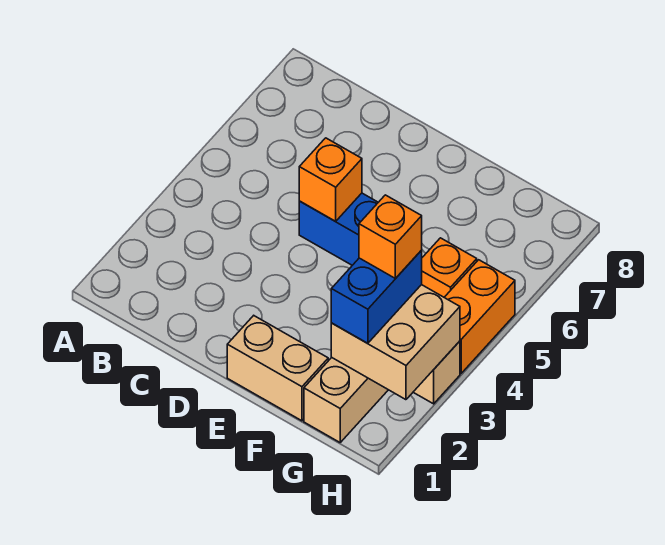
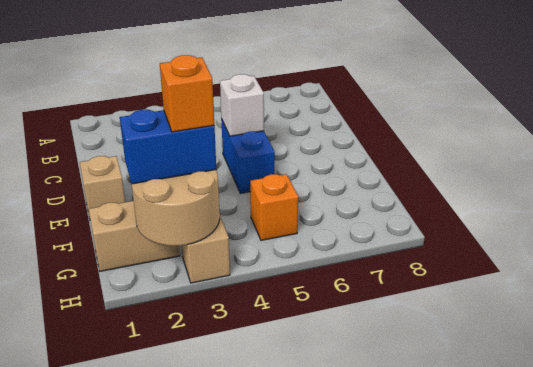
orange 1x1 brick [299,138,362,221] -> white 1x1 brick [220,74,264,136]
tan 1x2 brick [227,316,328,421] -> tan 1x1 brick [80,156,125,219]
tan 2x2 brick [331,285,460,400] -> tan 2x2 round brick [132,170,220,246]
orange 1x2 brick [444,260,515,373] -> none

